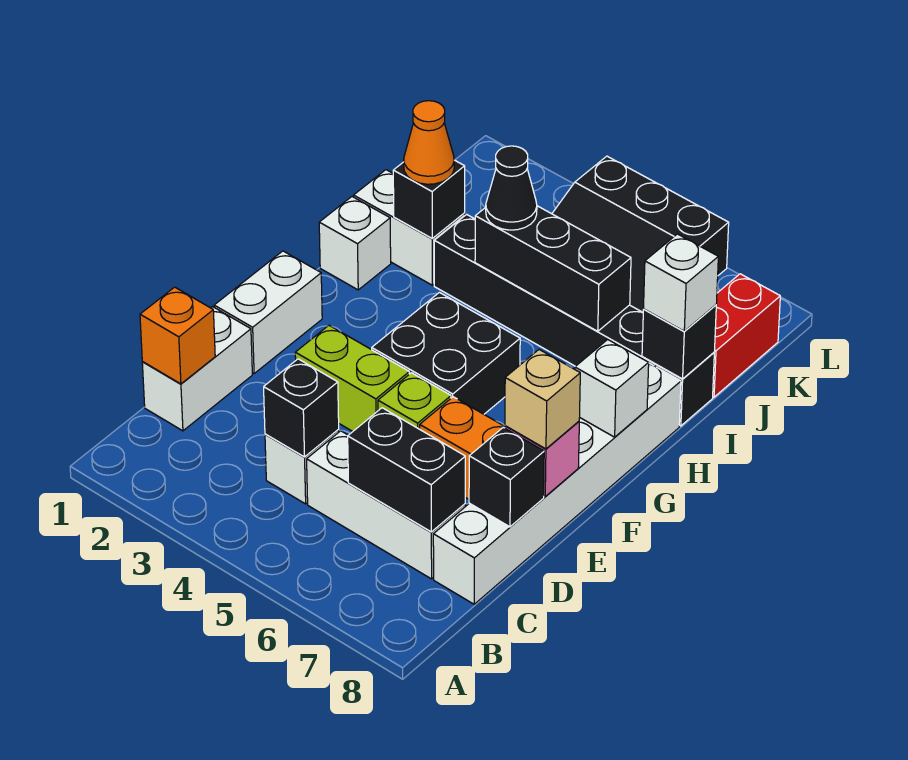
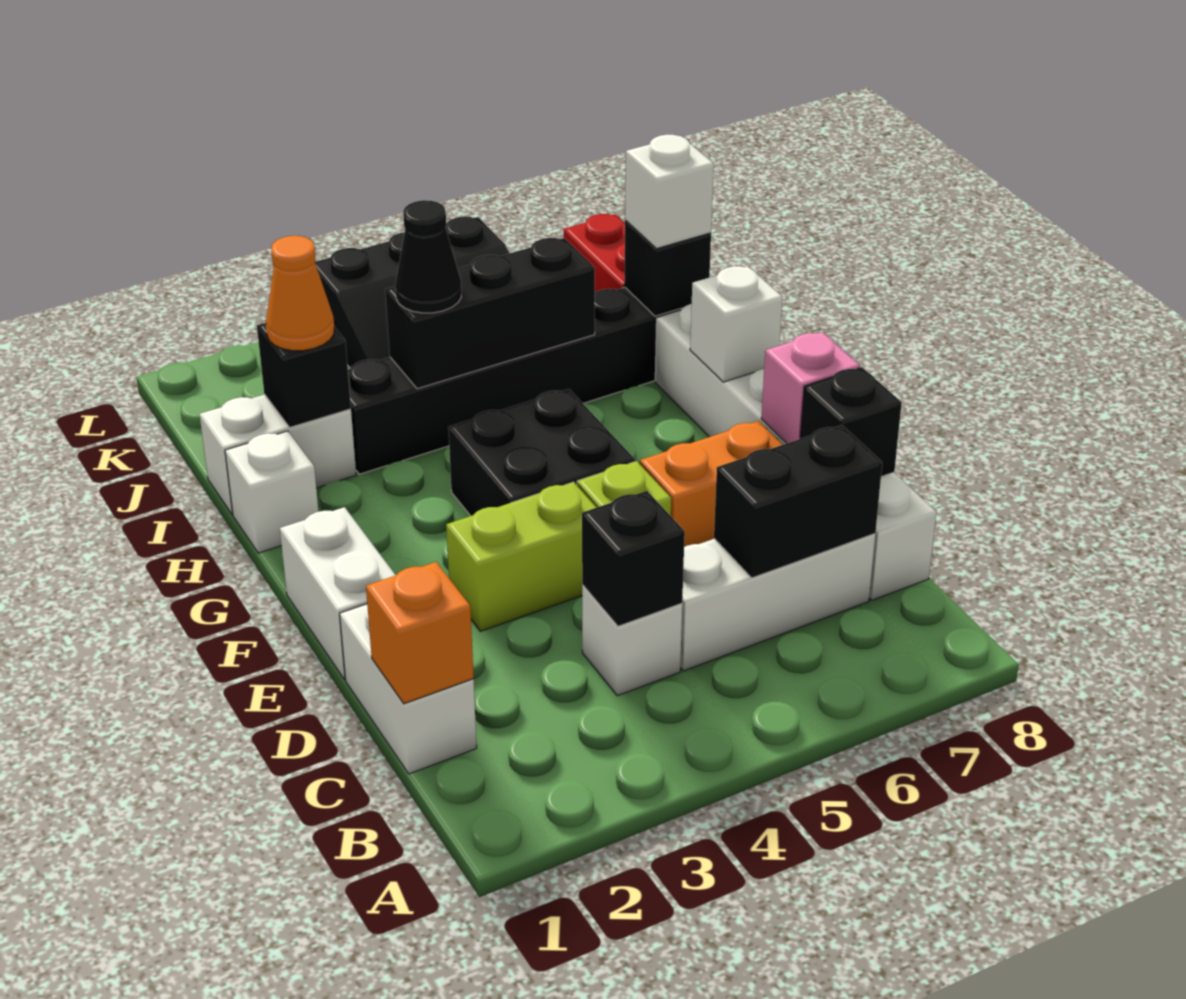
tan 1x1 brick [505,350,580,449] -> none

